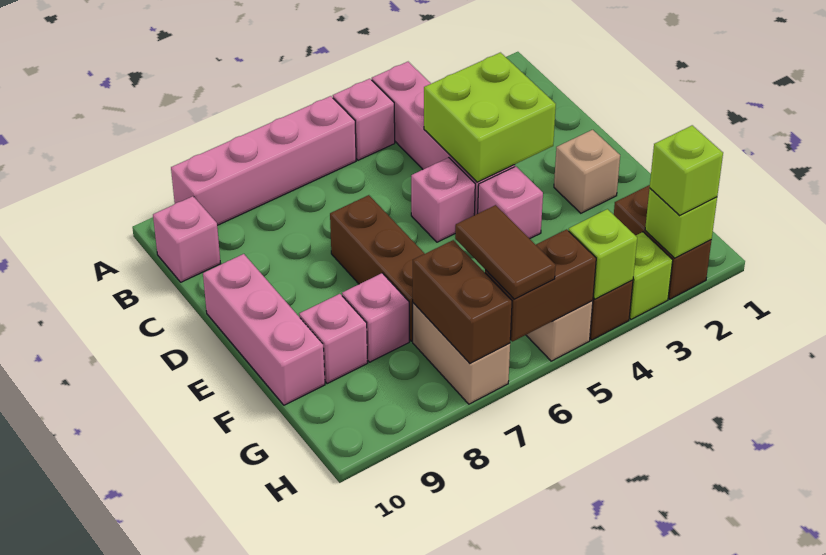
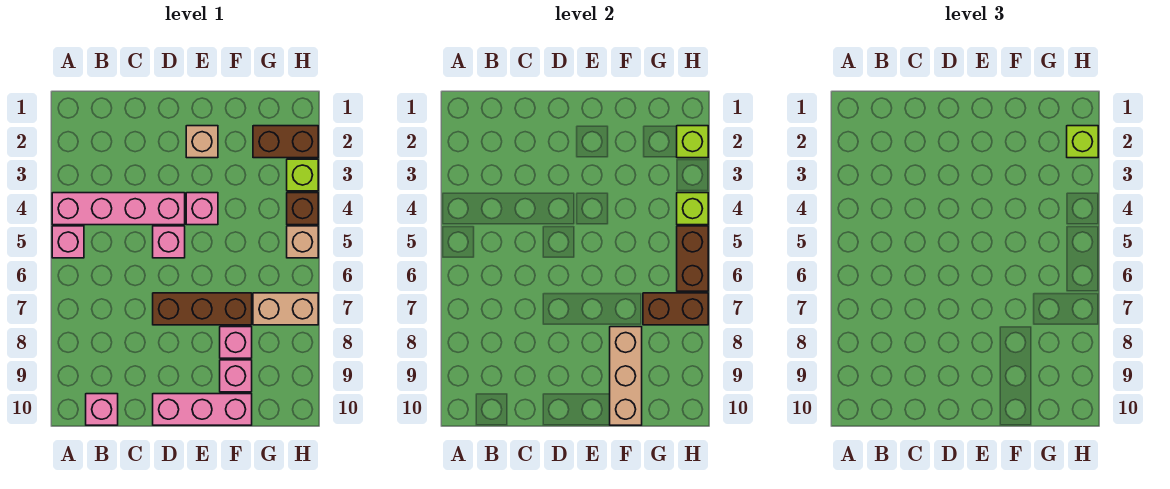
pink 1x4 brick [171,96,356,225] -> none
lime 2x2 brick [424,53,556,182] -> none
none -> tan 1x3 brick [610,327,642,425]
brown 1x2 tile [455,205,556,299] -> none

